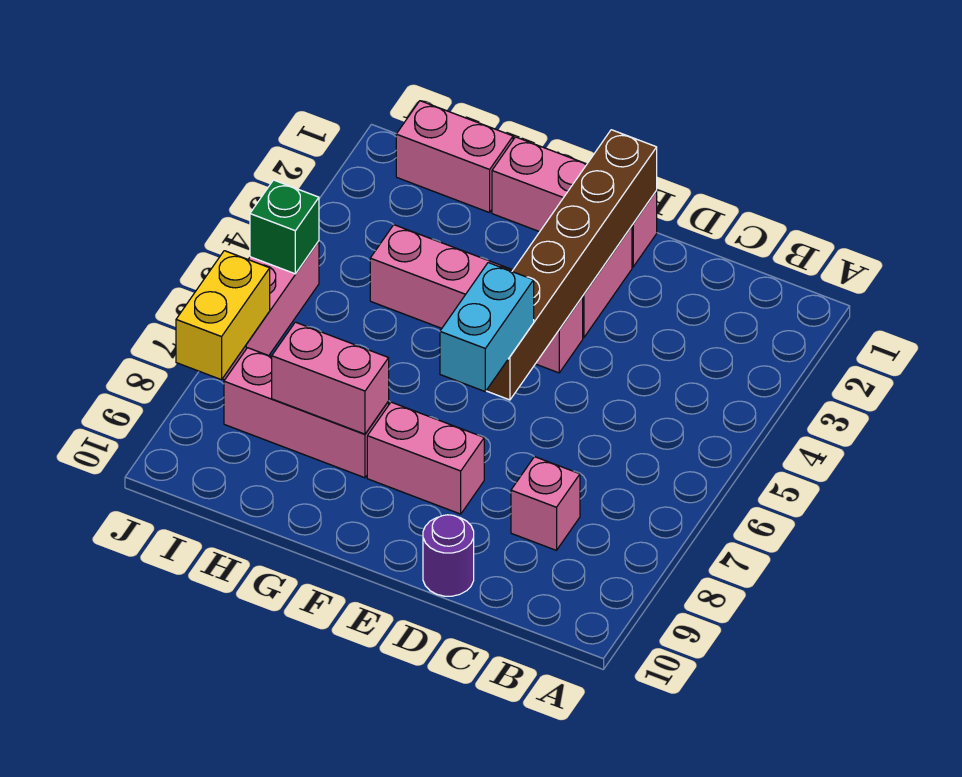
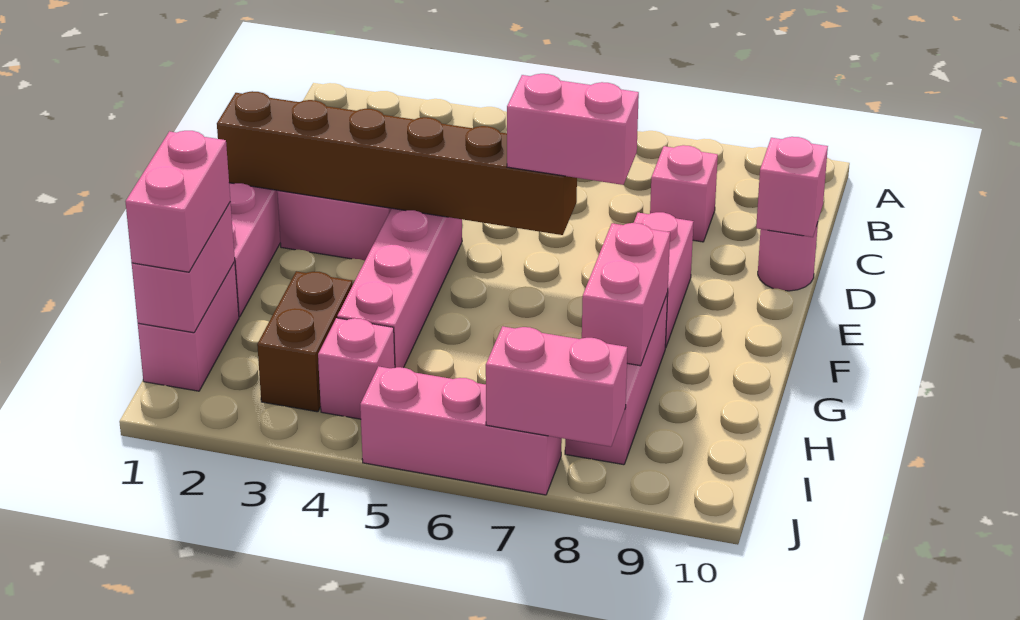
purple 1x1 round brick [423,515,474,596] -> pink 1x1 round brick [758,223,818,291]
none -> pink 1x1 brick [756,137,828,237]
cyan 1x2 brick [440,263,534,391] -> pink 1x2 brick [507,74,639,185]
none -> pink 1x2 brick [132,202,235,333]
none -> pink 1x2 brick [125,131,230,272]
none -> brown 1x2 brick [257,271,352,412]
none -> pink 1x1 brick [318,318,395,419]
green 1x1 brick [250,180,319,274] -> none
yellow 1x2 brick [176,251,270,380] -> pink 1x2 brick [486,326,627,447]

